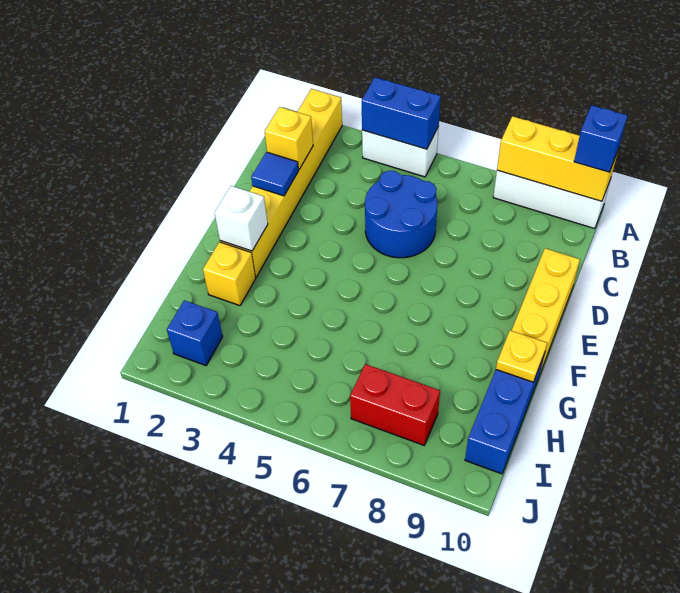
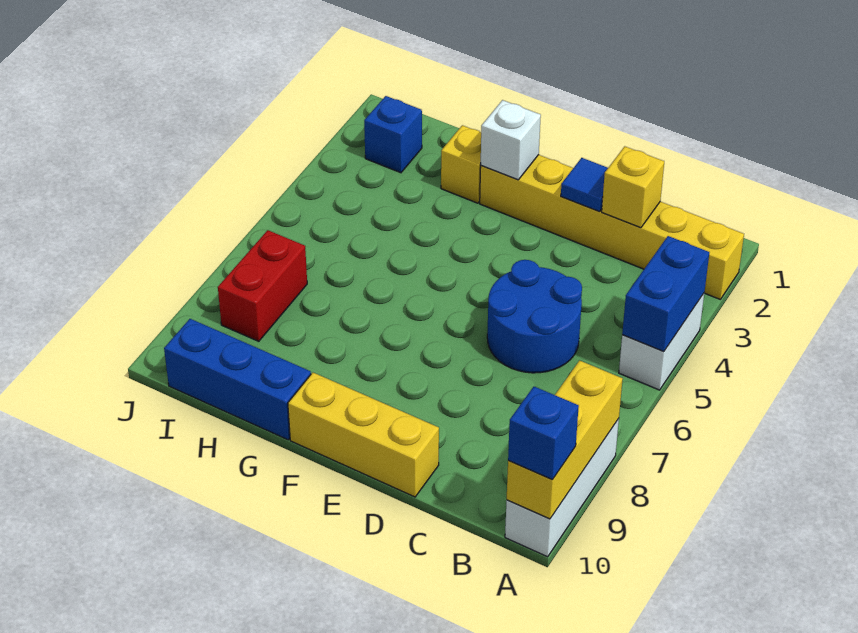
yellow 1x1 plate [496,330,547,382] -> none

